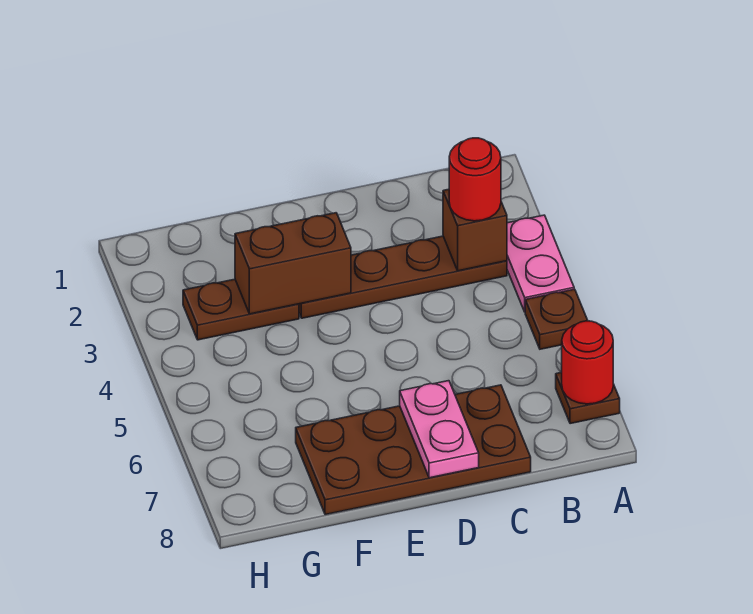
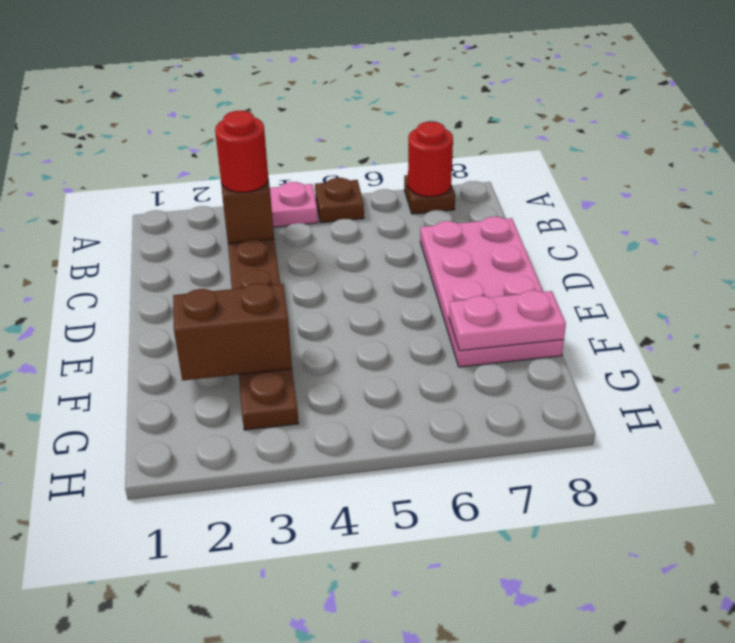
brown 2x4 plate [296,385,531,515] -> pink 2x4 plate [420,216,564,367]
pink 1x2 plate [400,381,479,478] -> pink 1x2 plate moved to [449,290,566,351]
brown 1x2 brick [235,213,351,314] -> brown 1x2 brick turned to [173,283,292,380]

